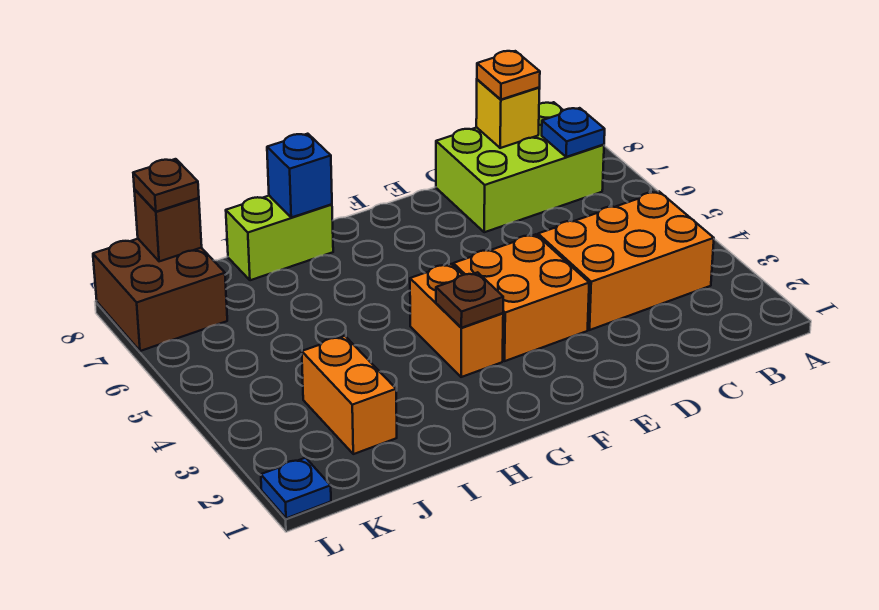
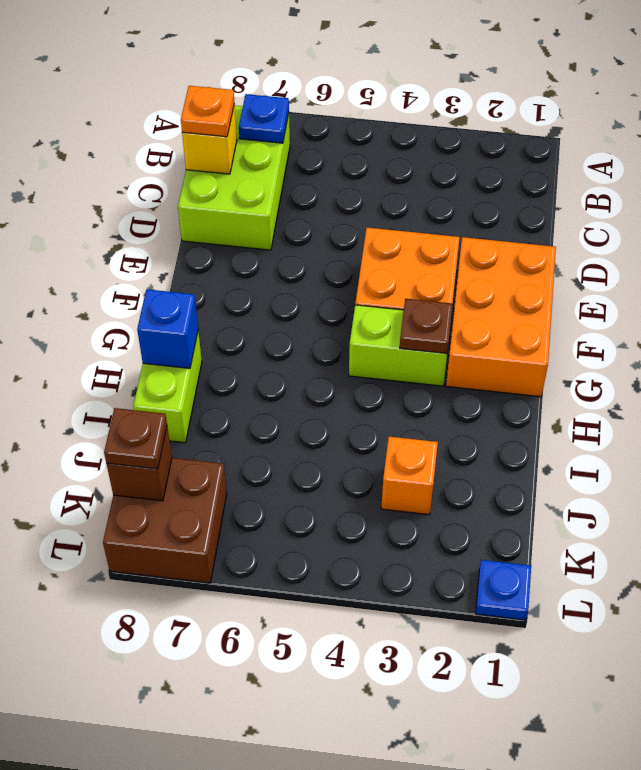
orange 2x3 brick [538,192,714,330] -> orange 2x3 brick moved to [446,237,556,397]
orange 1x2 brick [410,264,503,377] -> lime 1x2 brick [349,305,447,386]
orange 1x2 brick [302,336,397,454] -> orange 1x1 brick [381,437,438,515]

